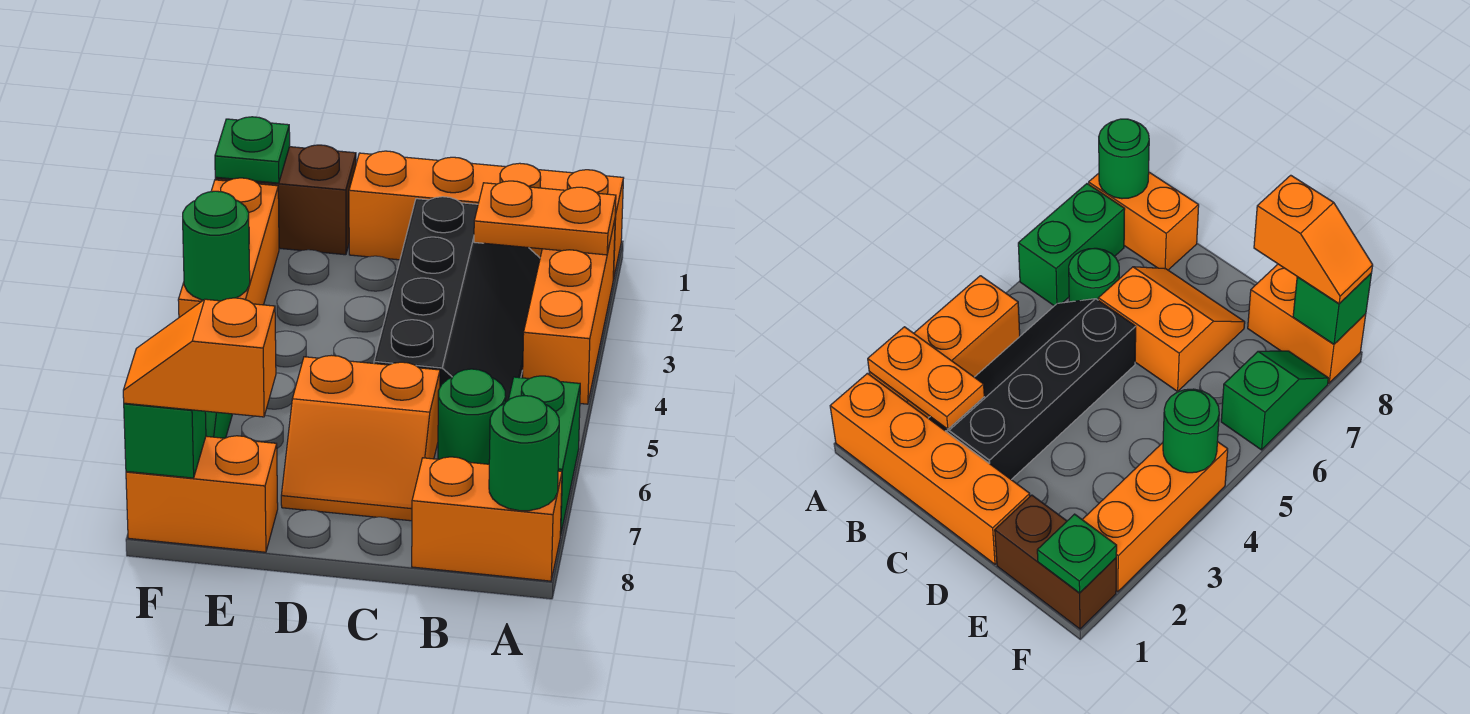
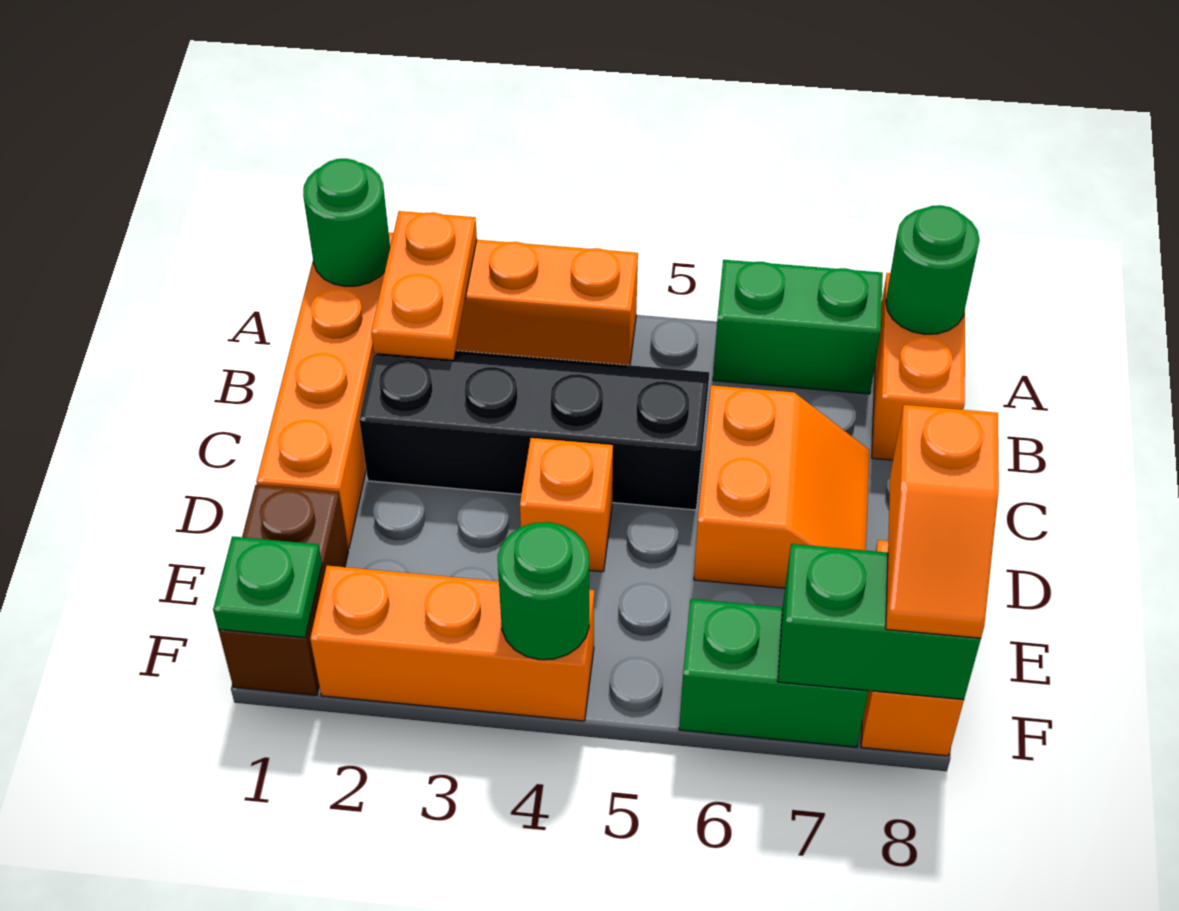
green 1x1 round brick [438,369,506,464] -> green 1x1 round brick moved to [303,159,390,286]
none -> orange 1x1 brick [520,438,613,572]
green 1x2 slope [1221,351,1328,450] -> green 1x2 brick [679,599,868,747]
green 1x1 brick [124,403,206,478] -> green 1x2 brick [778,544,981,700]

